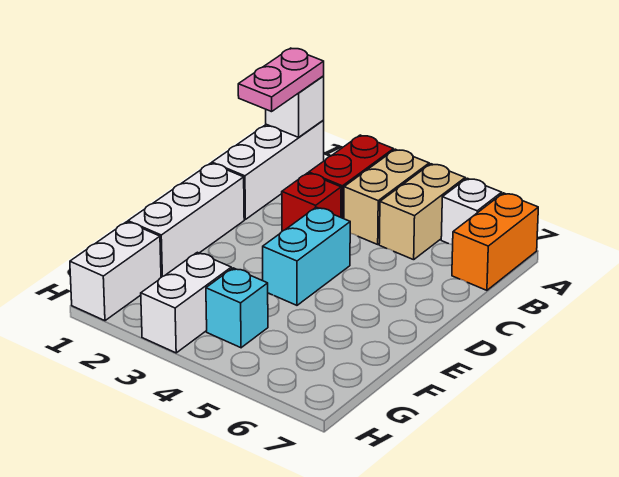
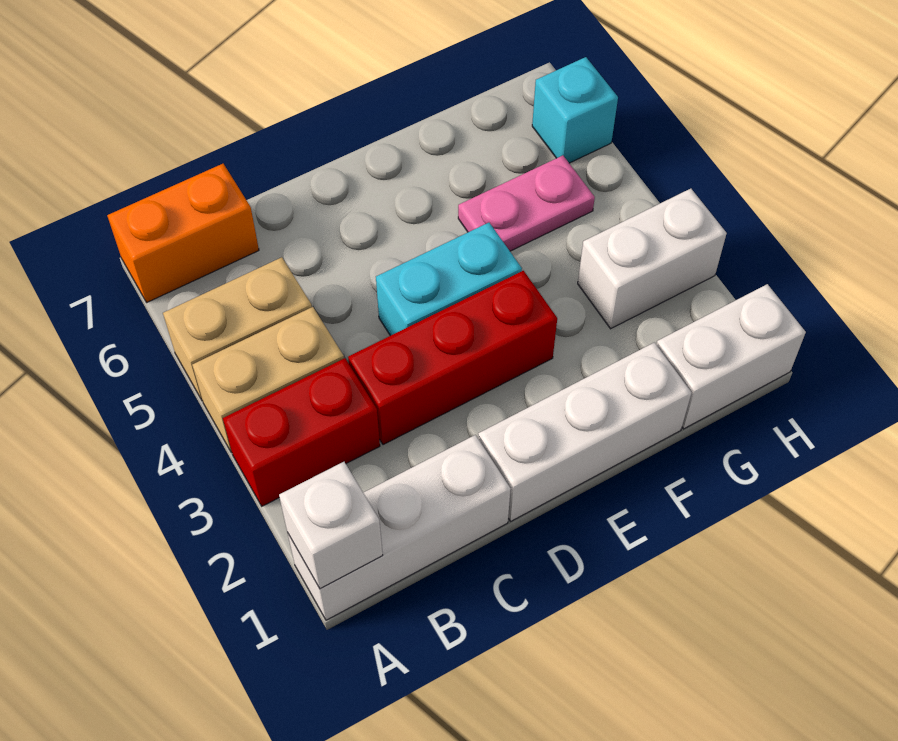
pink 1x2 plate [238,48,324,112] -> pink 1x2 plate moved to [458,155,595,251]
white 1x1 brick [441,178,502,245] -> none
red 1x1 brick [282,173,341,231] -> red 1x3 brick [348,271,557,445]
cyan 1x1 brick [206,268,268,348] -> cyan 1x1 brick moved to [532,57,618,163]

